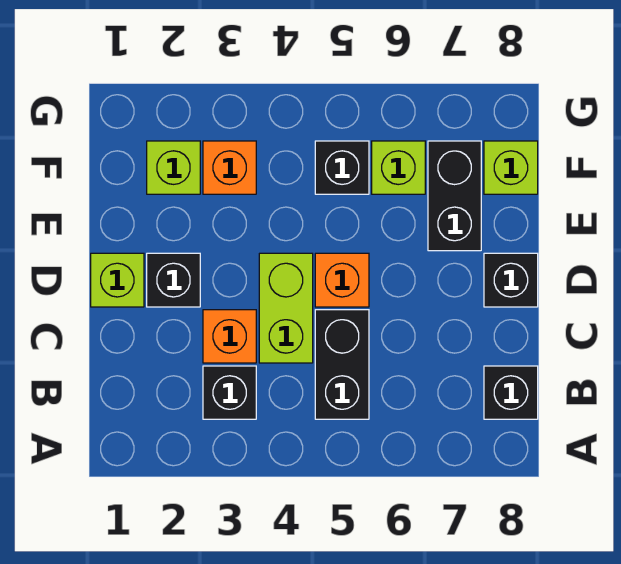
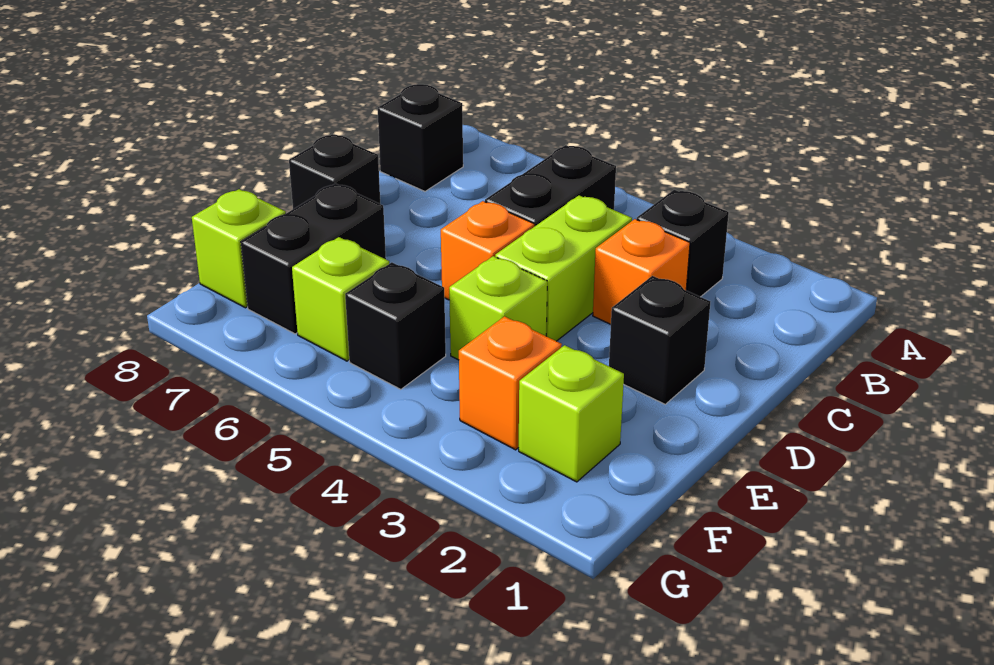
lime 1x1 brick [91,253,144,307] -> lime 1x1 brick moved to [449,256,547,360]

